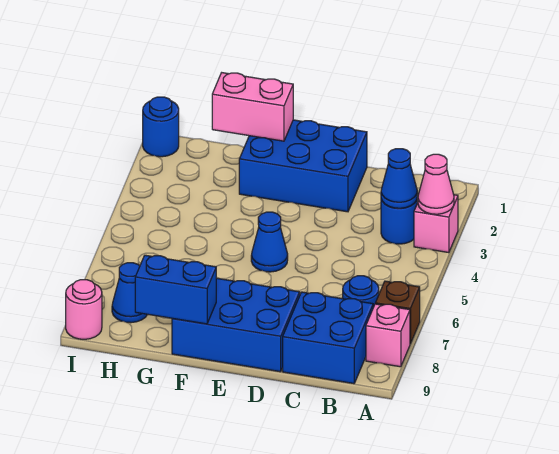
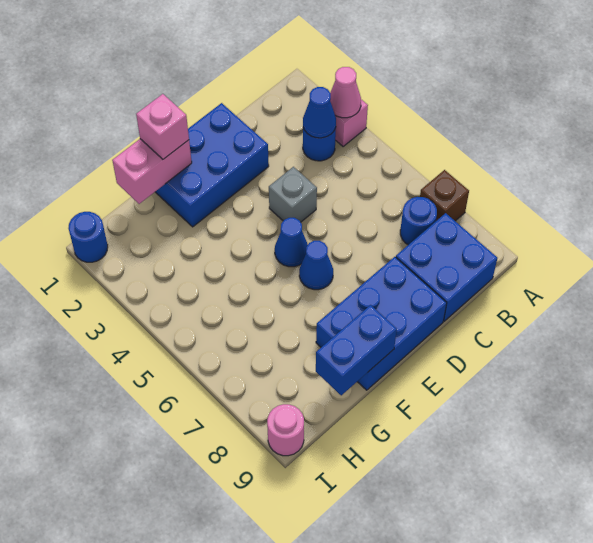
pink 1x1 brick [366,304,410,367] -> pink 1x1 brick moved to [136,94,189,159]
none -> grey 1x1 brick [269,167,317,222]
blue 1x1 cone [112,263,148,323] -> blue 1x1 cone moved to [299,241,333,290]

